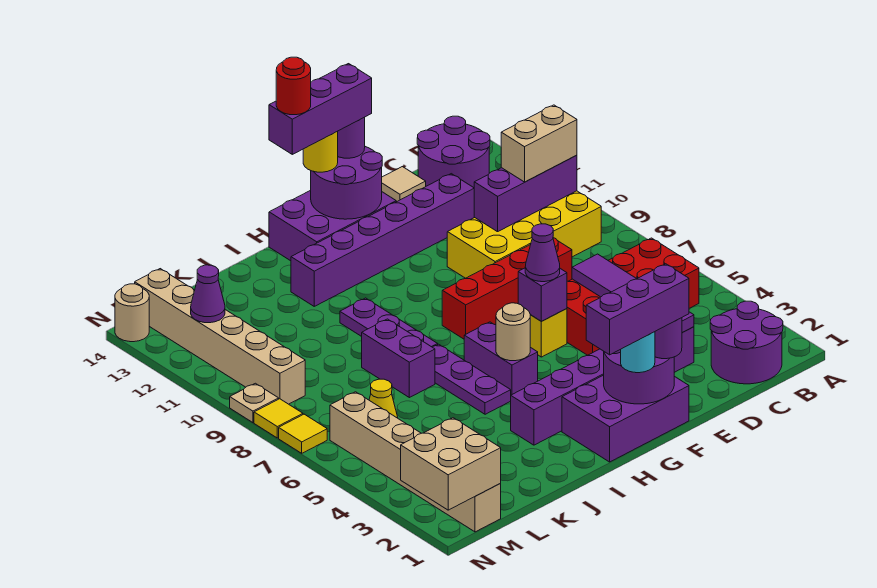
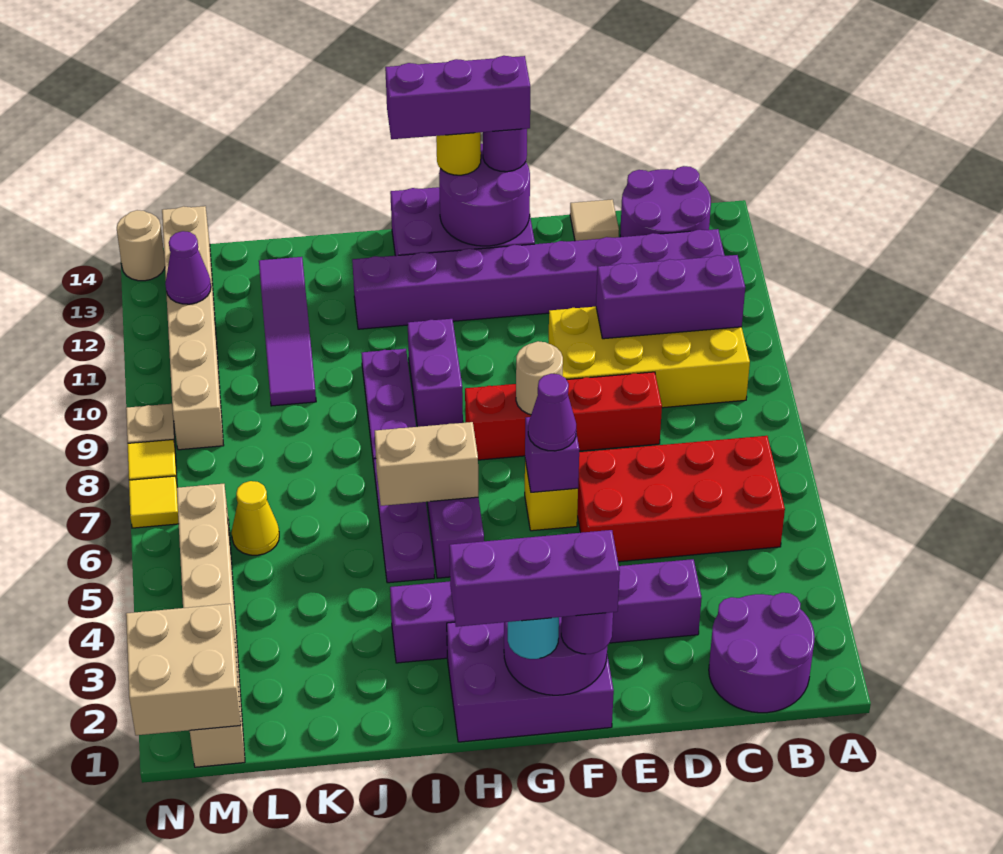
tan 1x2 brick [501,105,577,182] -> tan 1x2 brick moved to [375,422,478,506]
purple 1x4 tile [572,254,694,332] -> purple 1x4 tile moved to [259,257,316,406]
purple 1x6 brick [291,174,474,306] -> purple 1x8 brick [352,229,725,329]
tan 1x1 round brick [496,303,530,361] -> tan 1x1 round brick moved to [516,341,563,415]
red 1x1 round brick [276,57,311,115] -> none
purple 1x2 brick [362,319,435,398] -> purple 1x2 brick moved to [408,319,463,427]

